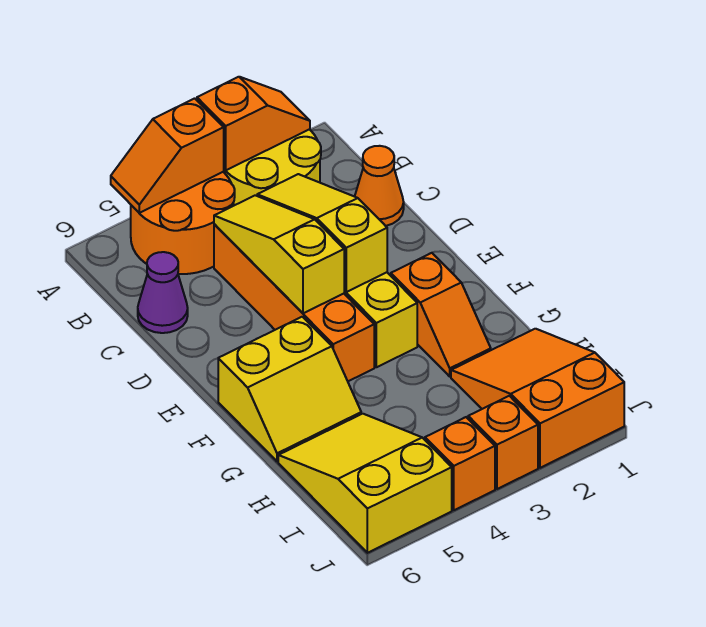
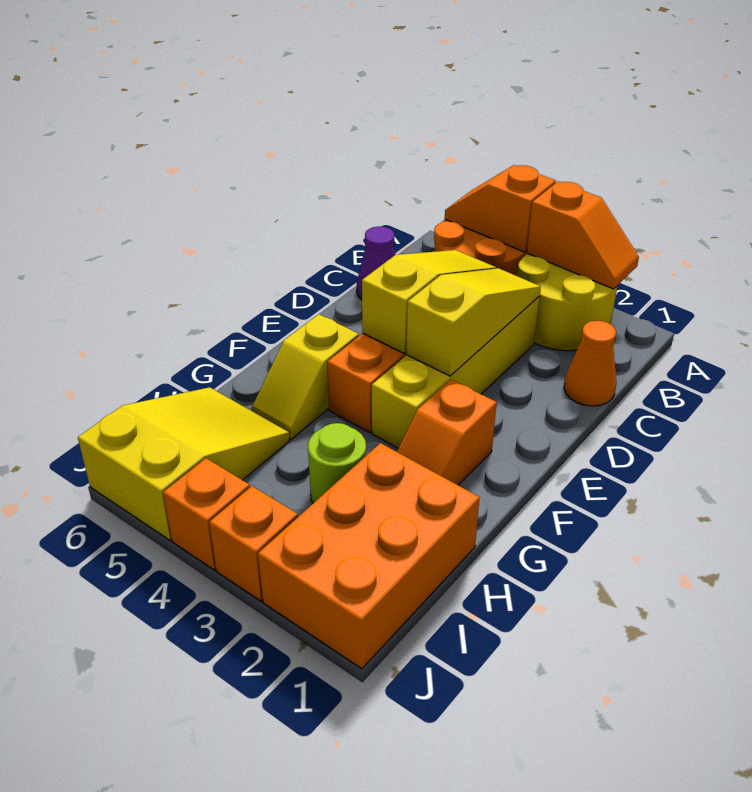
yellow 2x2 slope [218,317,361,461] -> yellow 1x2 slope [251,314,359,439]
orange 2x3 slope [451,329,624,468] -> orange 2x3 brick [258,443,480,669]
none -> lime 1x1 round brick [308,423,366,503]

